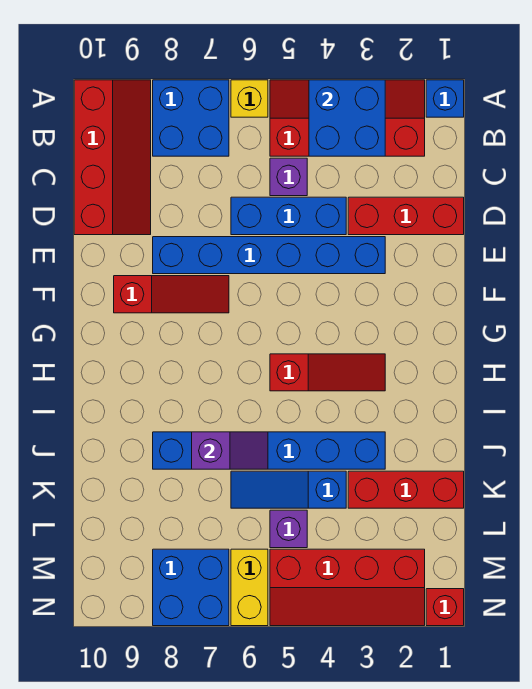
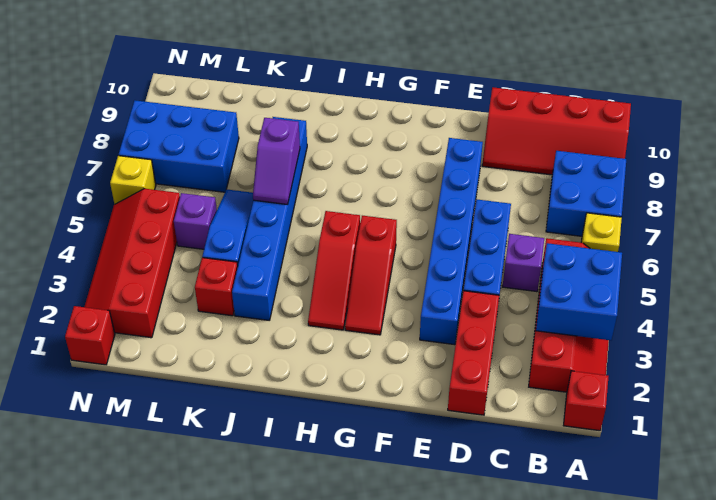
blue 1x1 brick [426,80,464,117] -> red 1x1 brick [564,371,609,431]
red 1x3 slope [114,276,229,313] -> red 1x3 slope moved to [345,216,397,335]
red 1x3 brick [348,471,464,508] -> red 1x1 brick [195,258,238,316]
yellow 1x2 brick [231,549,268,626] -> yellow 1x1 brick [110,156,156,204]
blue 2x2 brick [153,549,229,626] -> blue 2x3 brick [119,100,239,192]

